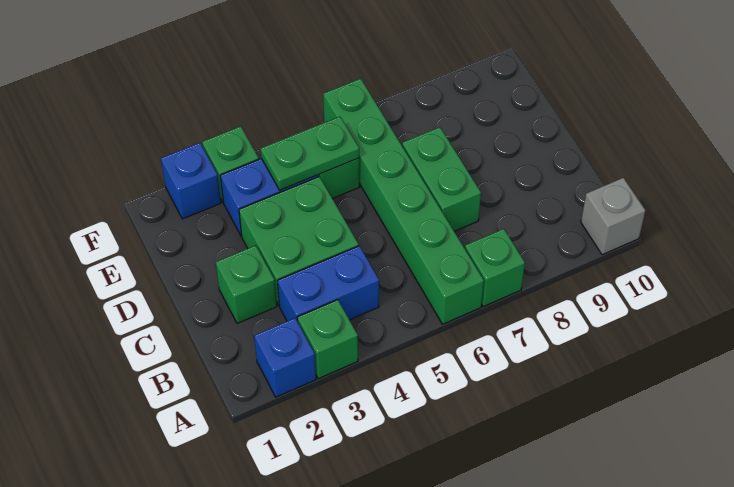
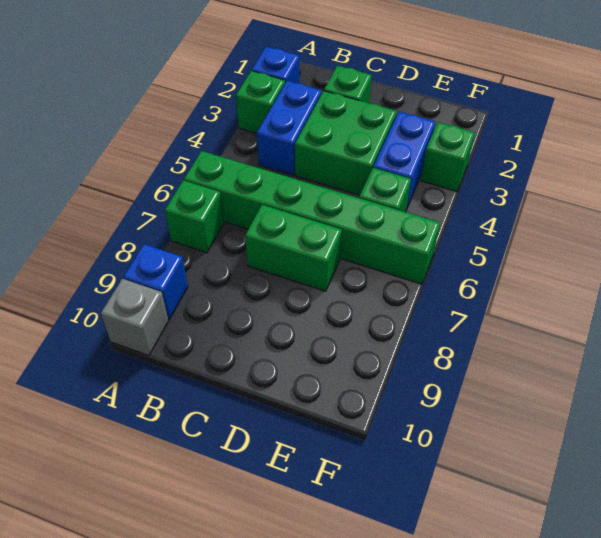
green 1x2 plate [261,117,359,190] -> none
blue 1x1 brick [161,143,221,219] -> blue 1x1 brick moved to [123,244,188,319]

